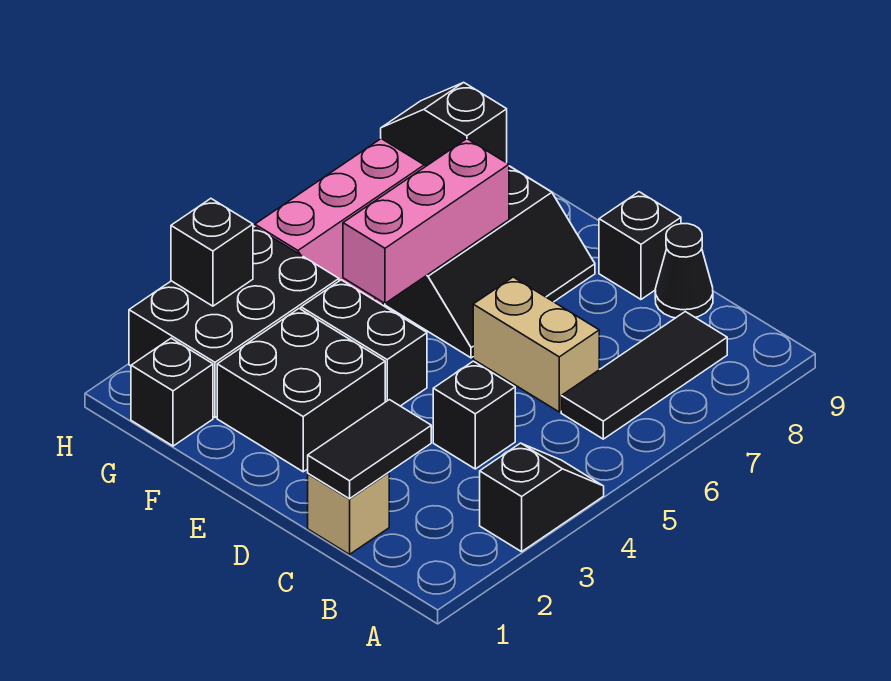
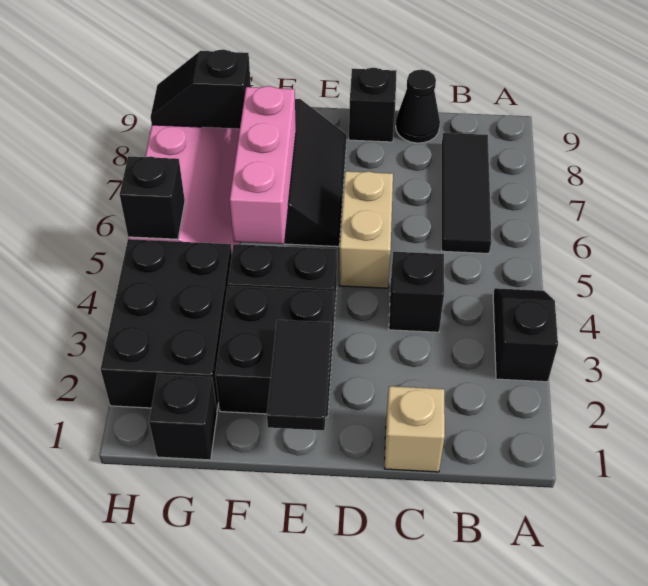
black 1x2 tile [308,400,431,499] -> black 1x2 tile moved to [267,320,331,430]
tan 1x2 brick [473,277,599,412] -> tan 1x2 brick turned to [339,171,393,288]
black 1x1 brick [171,199,253,306] -> black 1x1 brick moved to [120,156,185,239]

